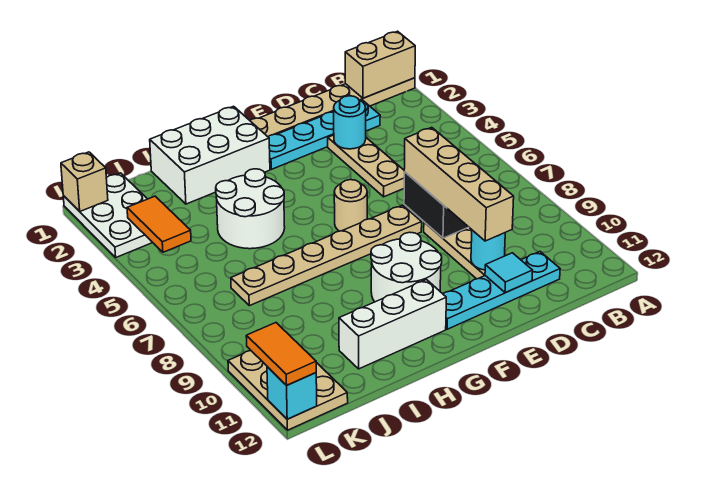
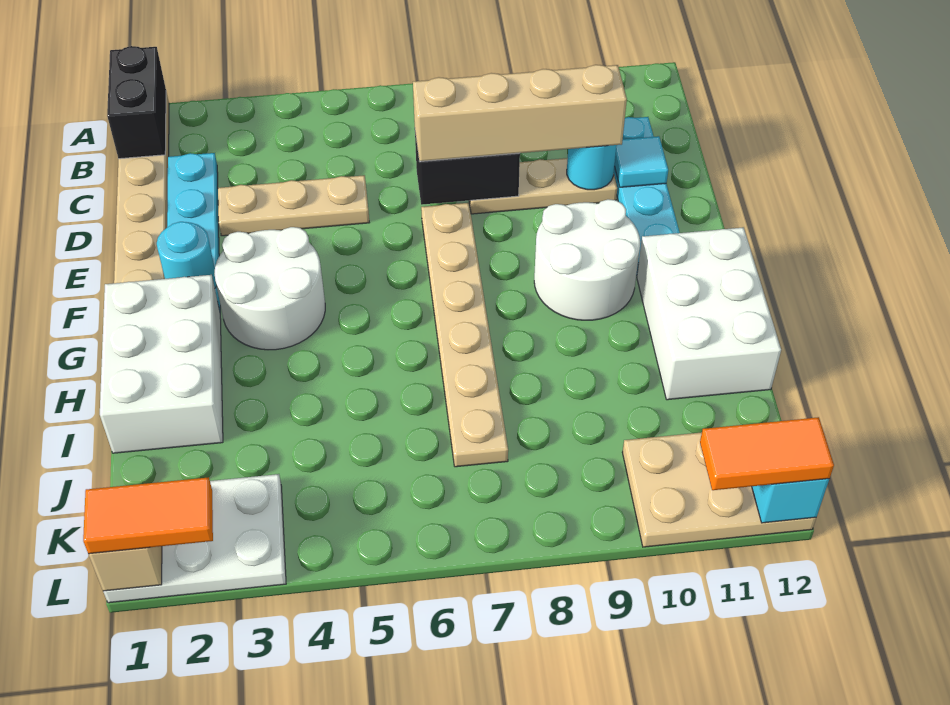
tan 1x2 brick [345,31,415,98] -> black 1x2 brick [107,46,166,159]
cyan 1x1 round brick [334,96,366,149] -> cyan 1x1 round brick moved to [157,222,216,288]
tan 1x1 round brick [334,180,367,231] -> none
white 1x3 brick [339,280,446,369] -> white 2x3 brick [637,227,781,400]
white 2x2 round brick [216,169,285,249] -> white 2x2 round brick moved to [215,227,325,350]
orange 1x2 tile [127,196,191,252] -> orange 1x2 tile moved to [83,477,213,554]

